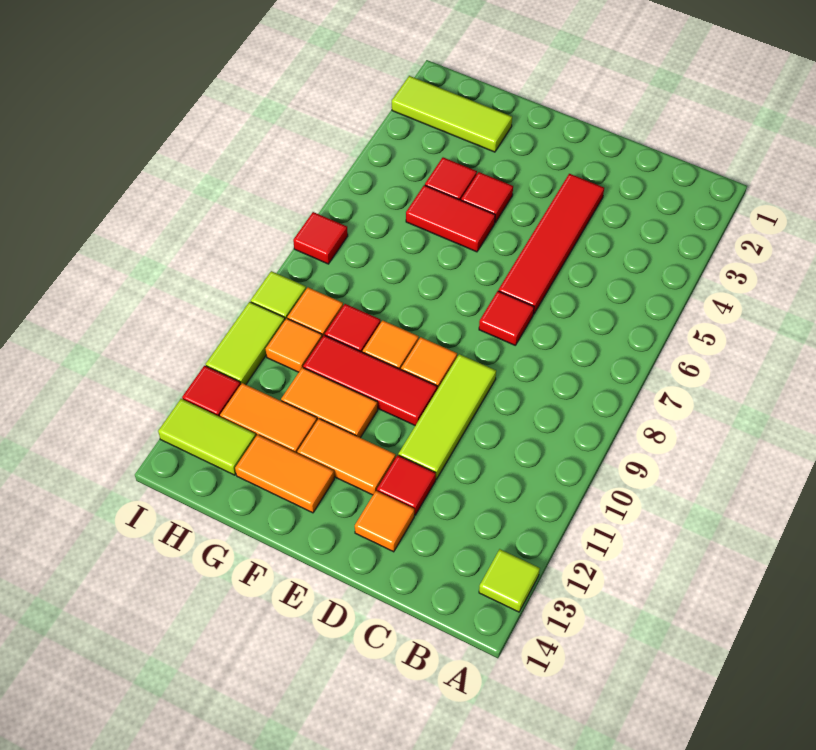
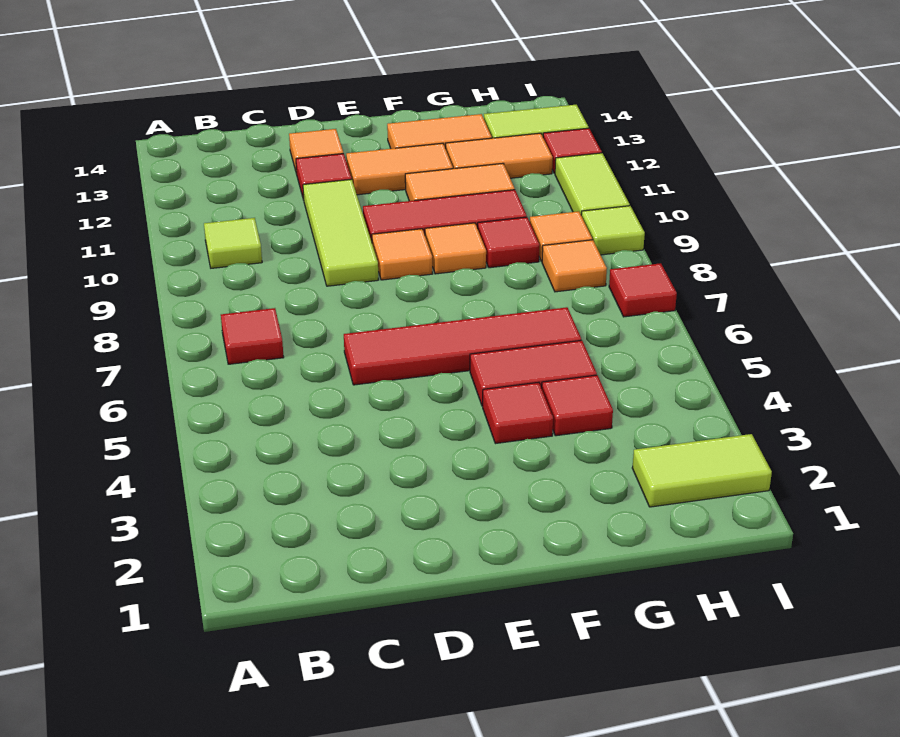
lime 1x1 tile [479,549,540,612] -> lime 1x1 tile moved to [204,218,262,268]
red 1x4 tile [498,174,604,314] -> red 1x4 tile turned to [344,307,581,385]
red 1x1 tile [479,291,534,345] -> red 1x1 tile moved to [221,308,284,364]
lime 1x3 tile [392,76,512,152] -> lime 1x2 tile [632,434,772,507]
orange 1x1 tile [266,319,322,372] -> orange 1x1 tile moved to [542,240,607,292]

